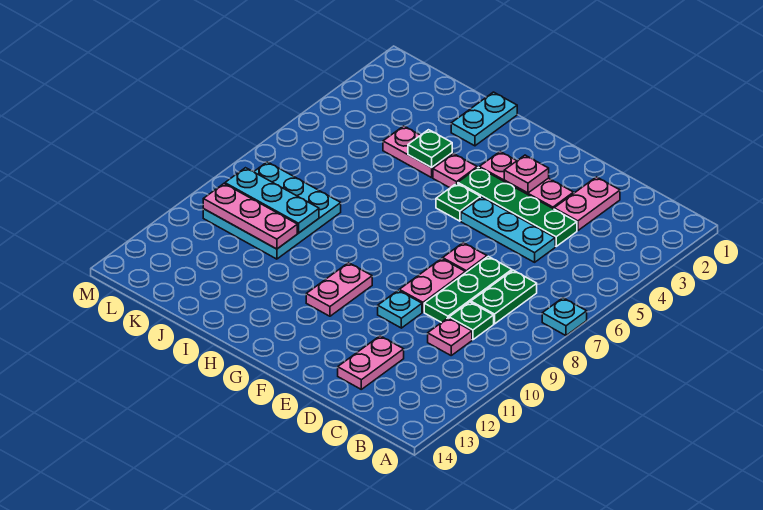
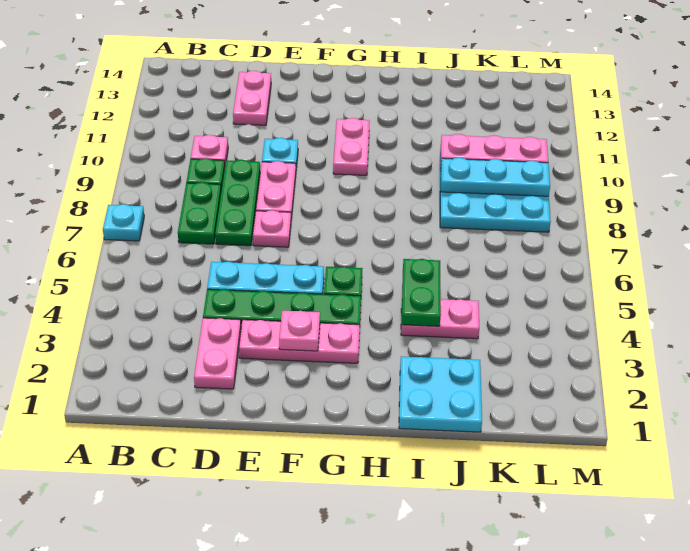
pink 1x1 plate [433,154,477,188] -> none
cyan 1x2 plate [451,92,517,146] -> cyan 2x2 plate [399,356,482,432]
green 1x1 plate [408,130,452,168] -> green 1x2 plate [402,259,441,326]

